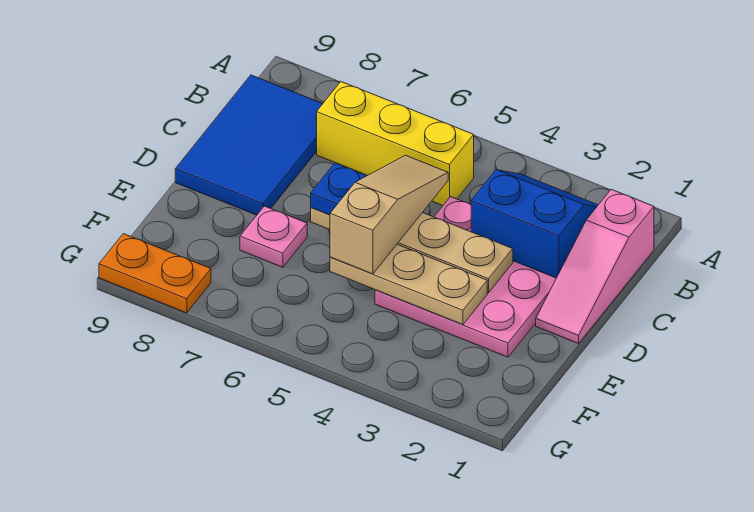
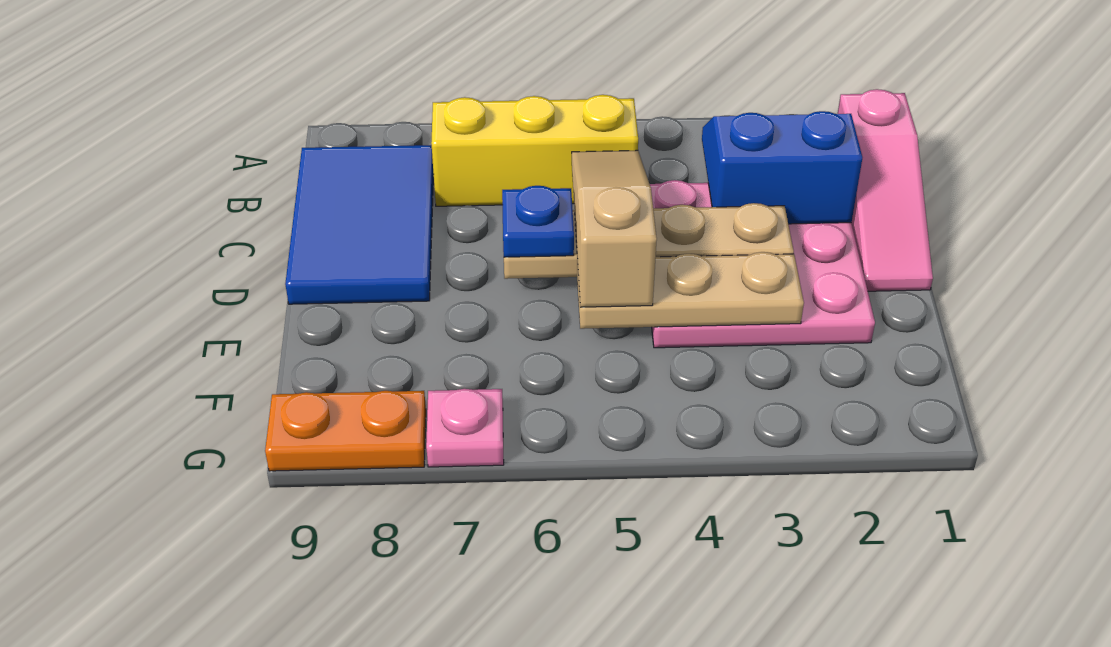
pink 1x1 plate [240,206,307,267] -> pink 1x1 plate moved to [426,389,504,467]

